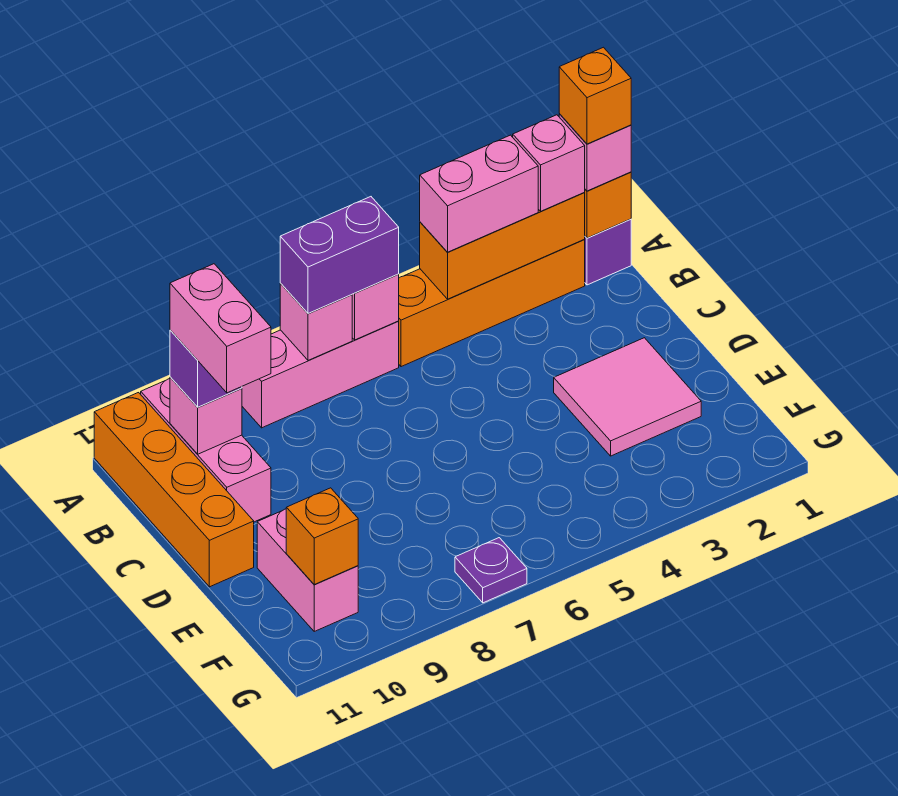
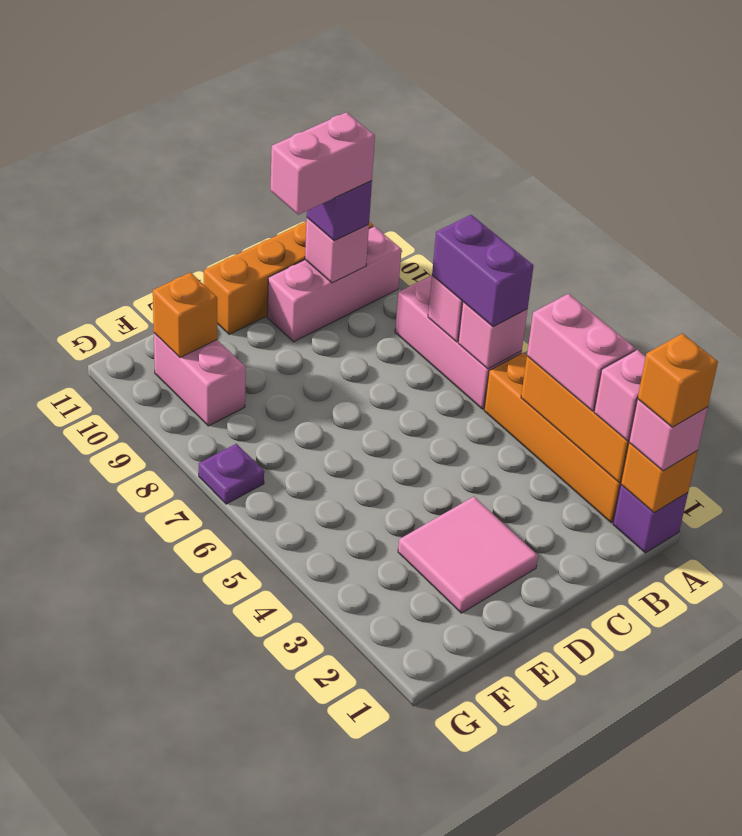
pink 1x2 brick [257,509,358,631] -> pink 1x2 brick turned to [154,333,246,426]

